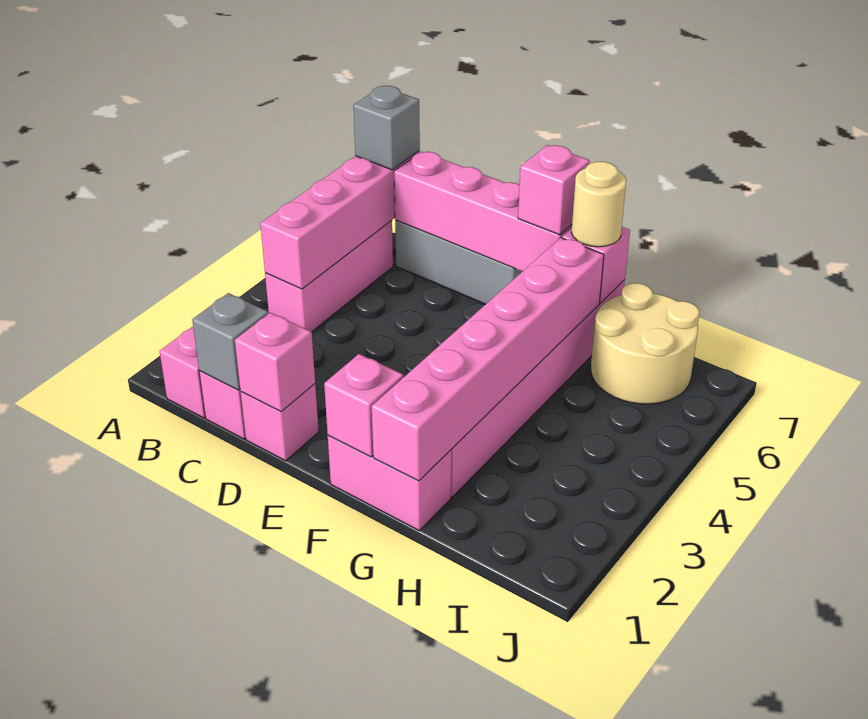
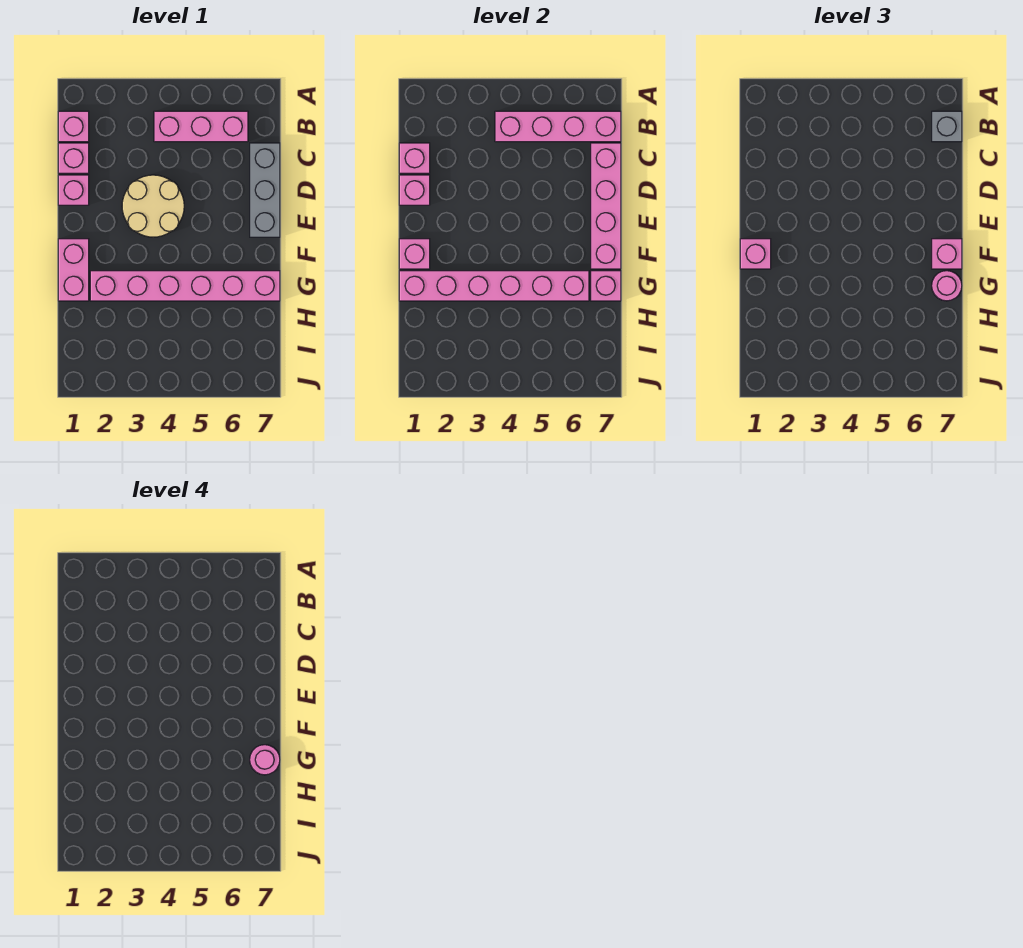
grey 1x1 brick [192,293,269,390] -> pink 1x1 brick [399,143,430,173]
none -> pink 1x1 brick [740,239,771,269]
tan 1x1 round brick [571,162,626,247] -> pink 1x1 round brick [932,271,962,301]
none -> pink 1x1 round brick [250,745,280,775]
tan 2x2 round brick [591,283,699,404] -> tan 2x2 round brick moved to [122,175,184,237]

